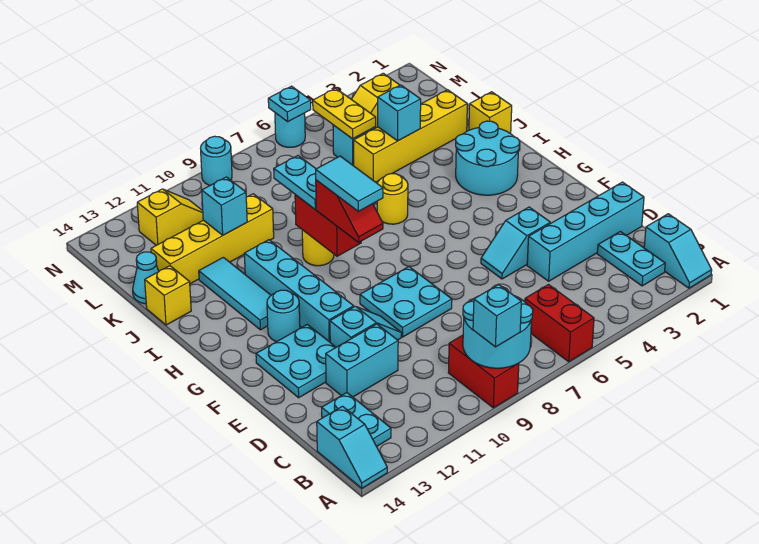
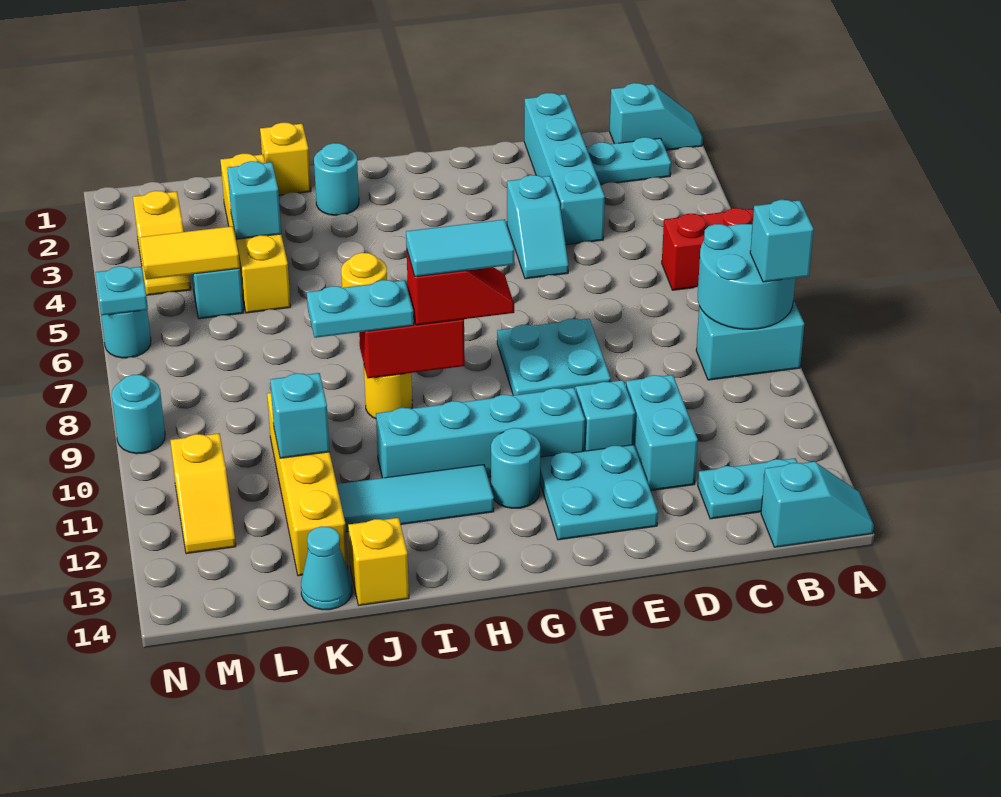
red 1x2 brick [448,335,519,408] -> cyan 1x2 brick [696,299,804,380]
cyan 2x2 round brick [456,121,520,195] -> cyan 1x1 round brick [314,143,359,215]
yellow 1x2 plate [313,88,376,139] -> yellow 1x2 tile [140,226,240,280]
yellow 1x2 slope [137,189,203,245] -> yellow 1x2 slope turned to [170,434,236,554]

